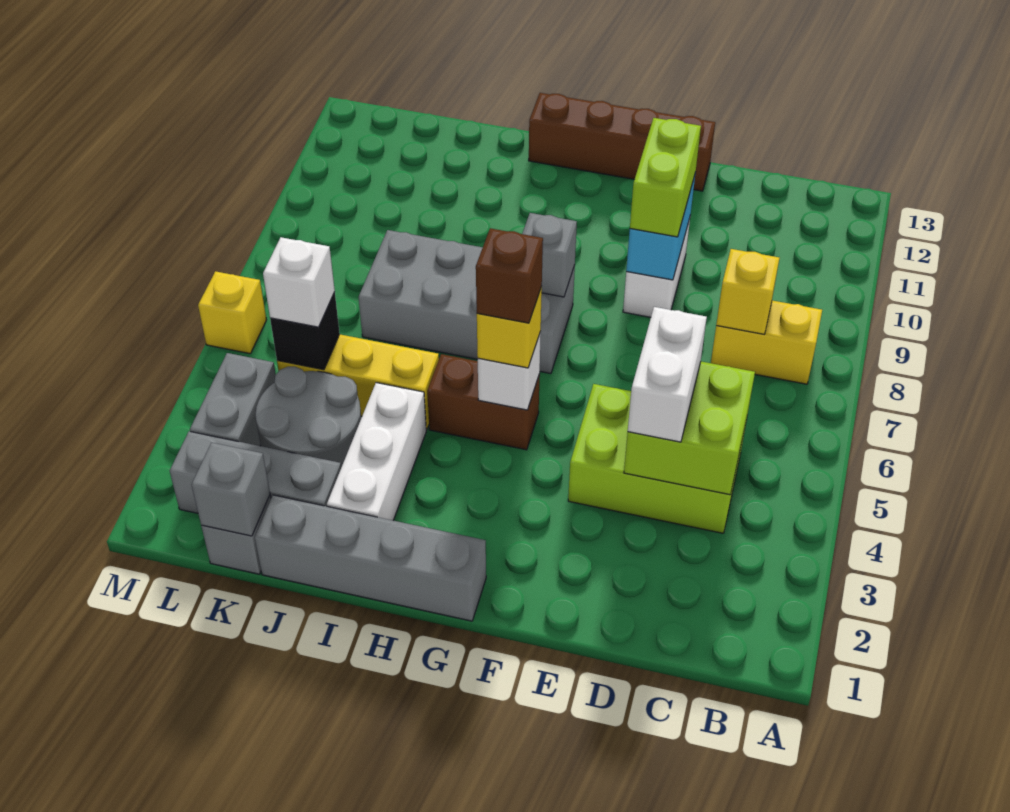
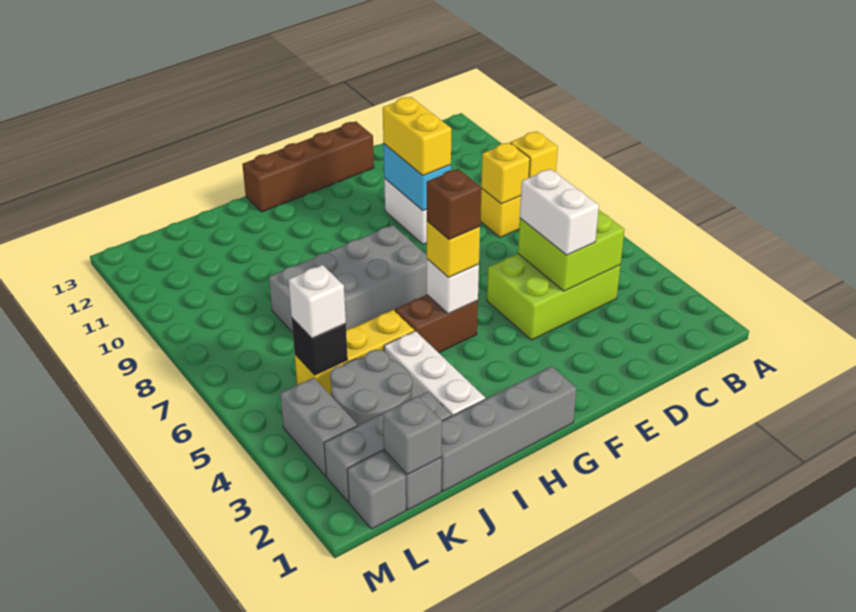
lime 1x2 brick [630,118,701,237] -> yellow 1x2 brick [383,97,451,176]
grey 1x1 brick [522,213,577,297] -> grey 1x1 brick moved to [347,451,406,529]
yellow 1x1 brick [198,271,266,354] -> yellow 1x1 brick moved to [511,131,558,178]

